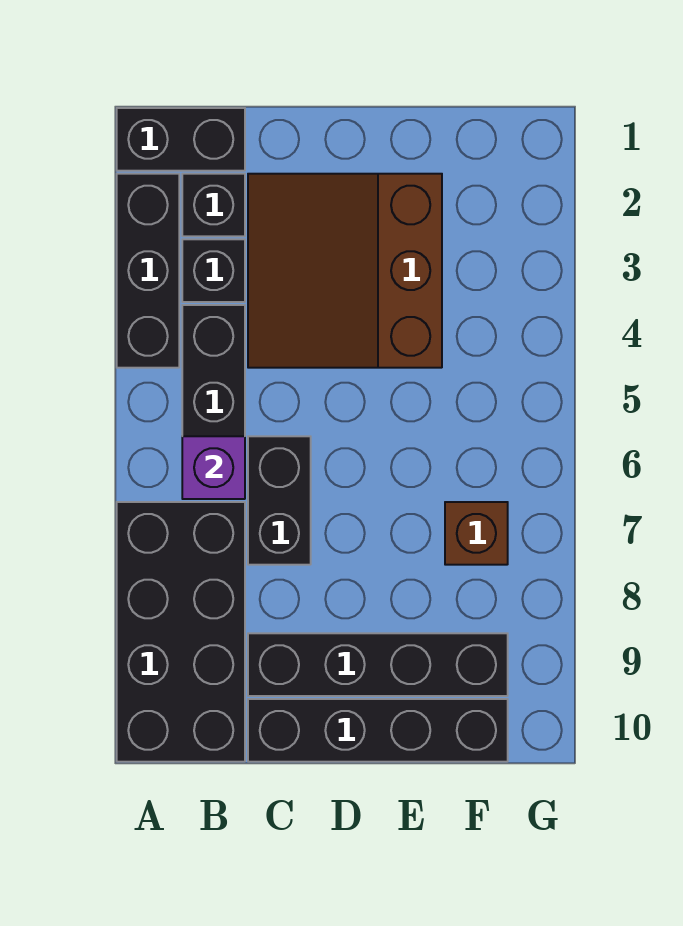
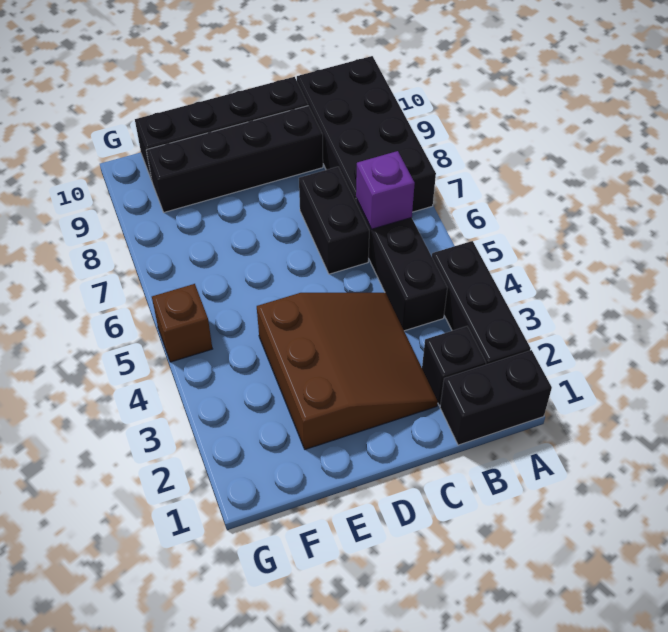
black 1x1 brick [182,239,245,302] -> none
brown 1x1 brick [445,502,508,565] -> brown 1x1 brick moved to [152,284,212,362]

